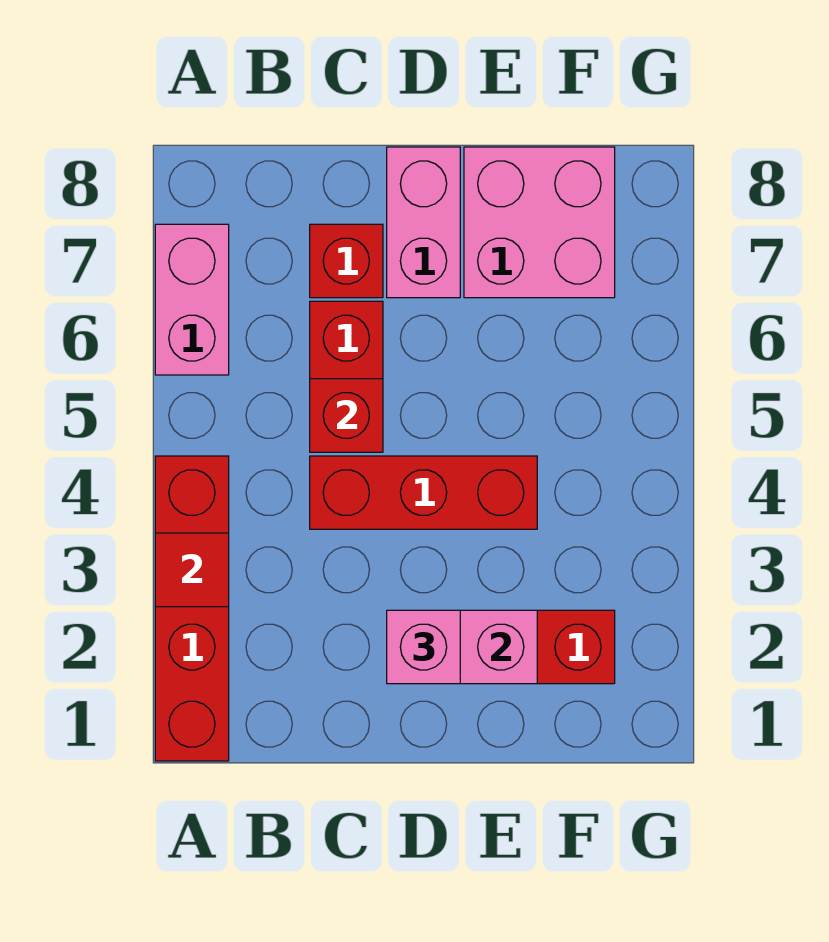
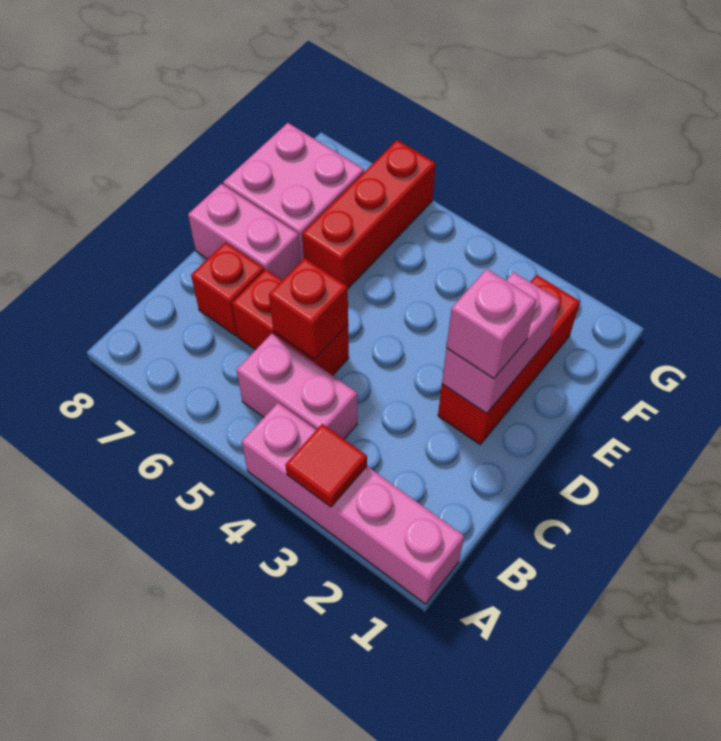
red 1x4 brick [155,456,229,761] -> pink 1x4 brick [242,403,464,604]
pink 1x2 brick [155,224,229,375] -> pink 1x2 brick moved to [236,334,357,439]
red 1x3 brick [310,456,537,529] -> red 1x3 brick moved to [302,140,436,288]

